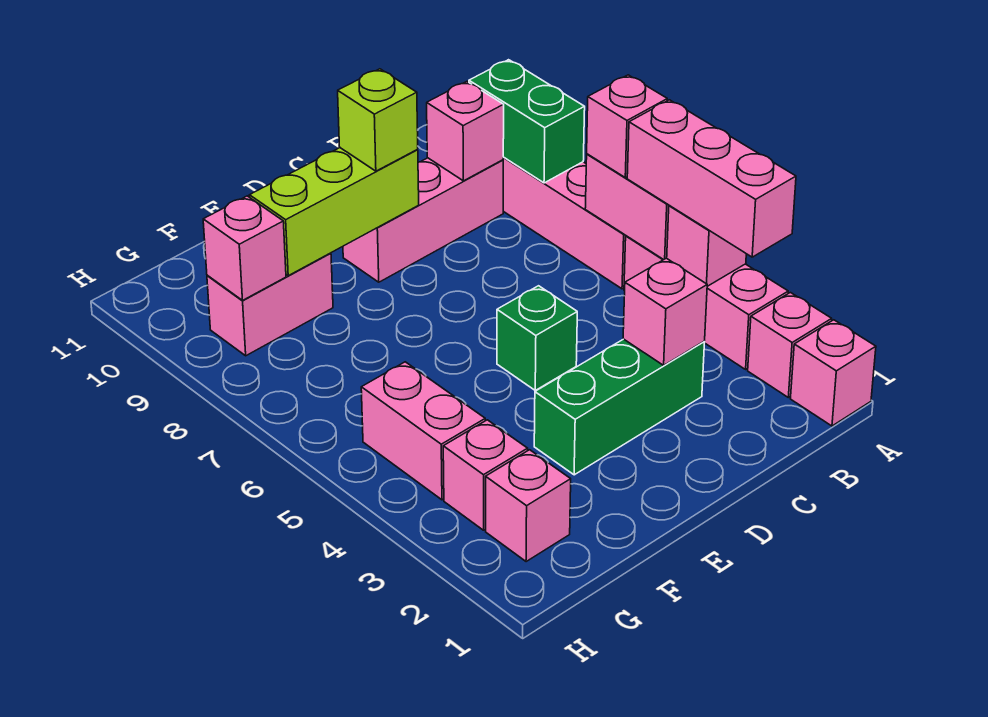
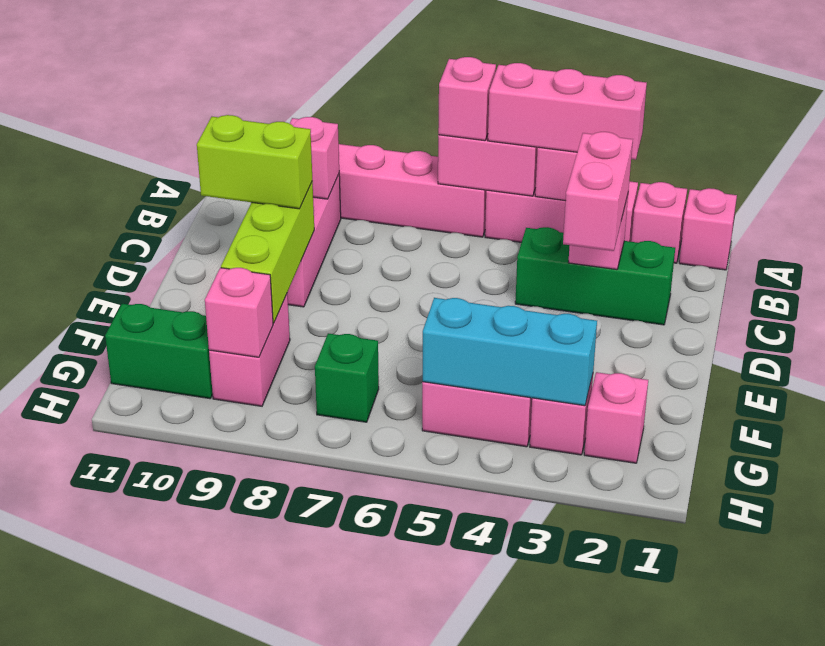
green 1x2 brick [469,60,585,183] -> green 1x2 brick moved to [105,304,213,399]
green 1x3 brick [534,339,705,475] -> green 1x3 brick turned to [515,227,675,325]
none -> pink 1x2 brick [563,132,633,251]
green 1x1 brick [497,286,577,390] -> green 1x1 brick moved to [315,333,379,422]
lime 1x1 brick [338,69,418,171] -> lime 1x2 brick [197,115,312,209]
none -> cyan 1x3 brick [423,298,597,406]

